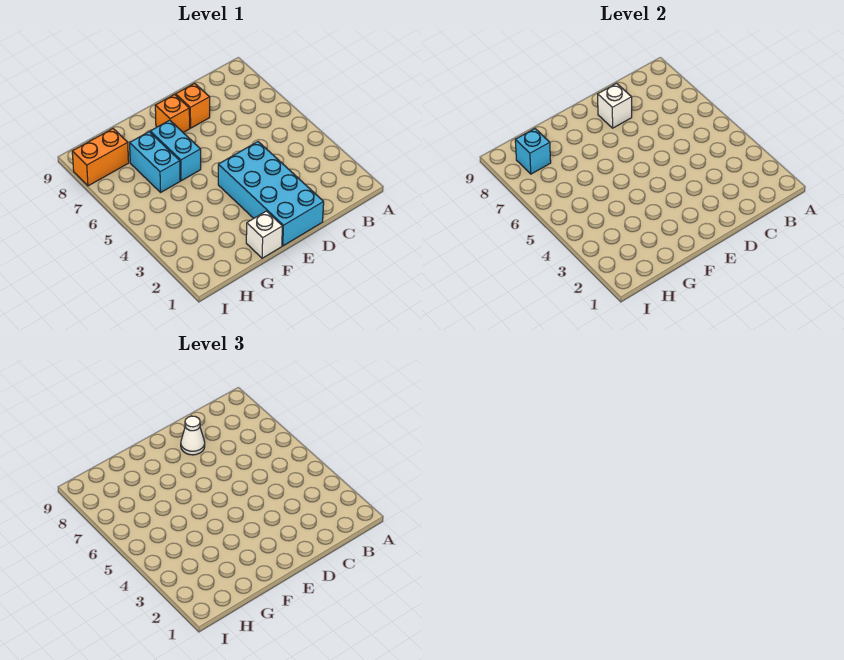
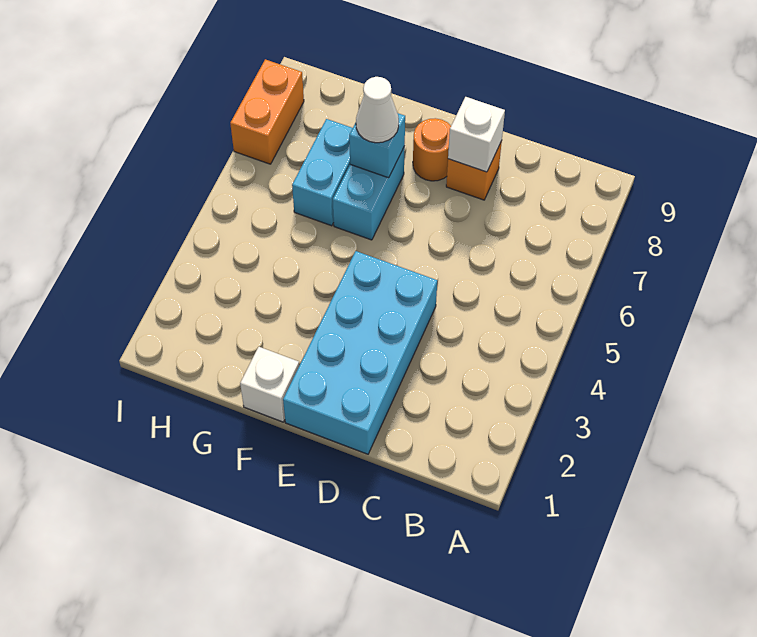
white 1x1 cone [181,416,205,455] -> white 1x1 cone moved to [356,77,399,143]
orange 1x1 brick [155,94,190,132] -> orange 1x1 round brick [413,118,451,181]
orange 1x2 brick [72,129,129,186] -> orange 1x2 brick turned to [230,59,304,164]
cyan 1x1 brick [515,129,551,174] -> cyan 1x1 brick moved to [349,113,405,178]

